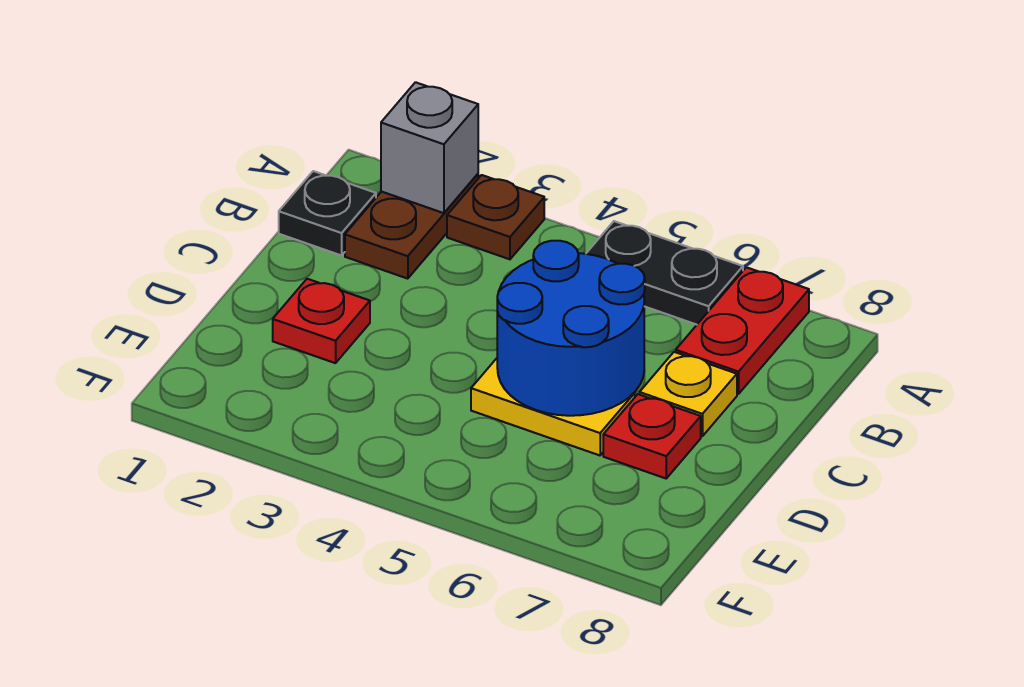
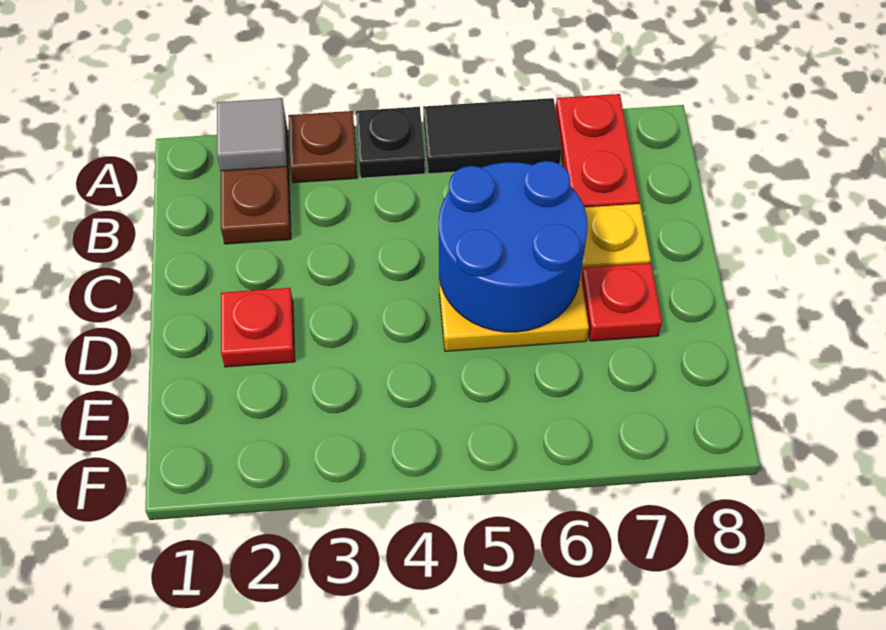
grey 1x1 brick [381,82,478,213] -> grey 1x1 tile [217,98,287,171]
black 1x2 plate [586,221,743,325] -> black 1x2 tile [423,98,561,174]
black 1x1 plate [279,171,376,256] -> black 1x1 plate moved to [356,107,425,178]

